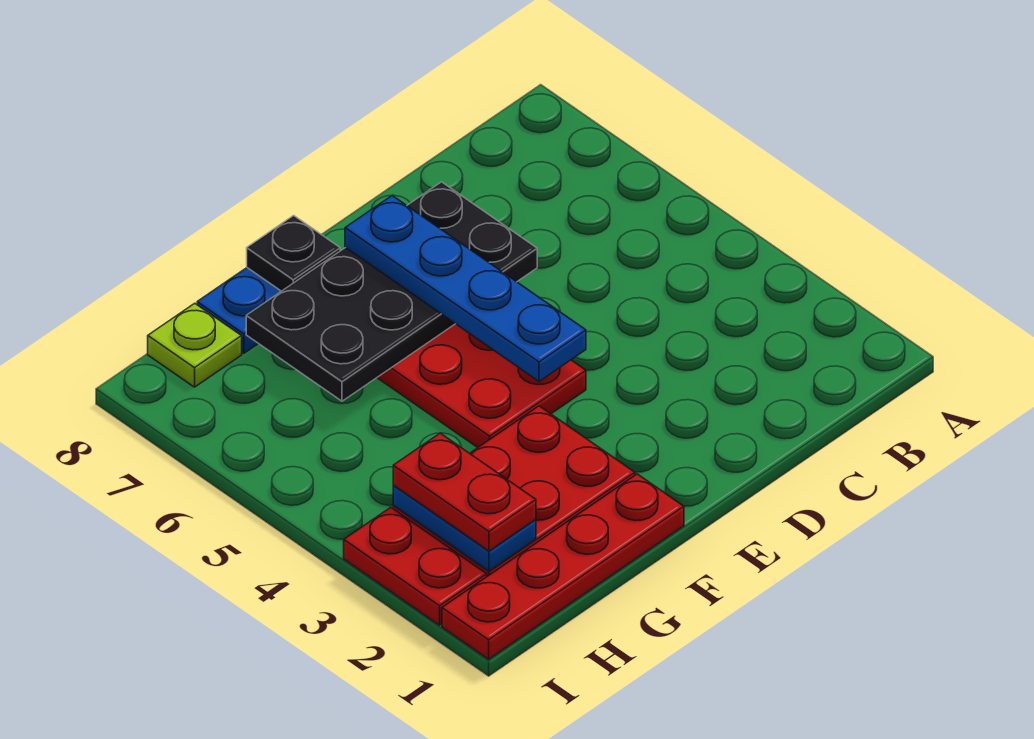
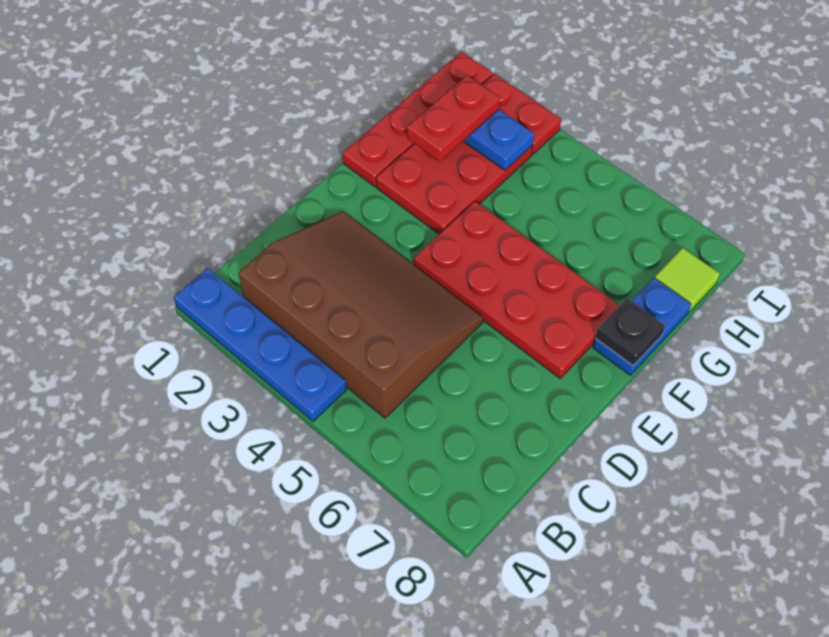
none -> brown 3x4 slope [239,211,483,418]
black 2x4 plate [246,182,537,401] -> none
blue 1x4 plate [345,196,586,381] -> blue 1x4 plate moved to [174,268,347,421]
red 1x2 plate [393,433,536,551] -> red 1x2 plate turned to [407,75,500,161]
lime 1x1 plate [148,303,242,387] -> lime 1x1 tile [655,248,720,312]

